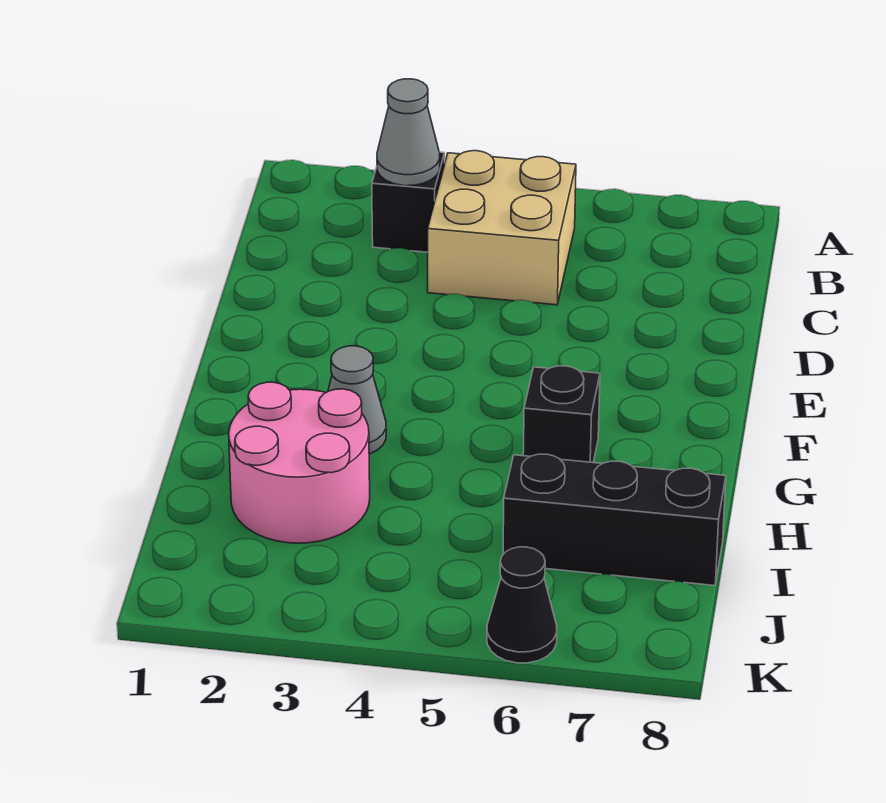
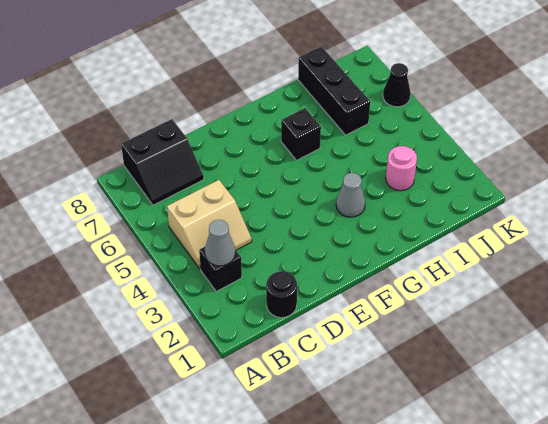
tan 2x2 brick [428,151,576,305] -> tan 2x2 slope [167,180,252,269]
none -> black 2x2 slope [121,119,204,205]
none -> black 1x1 round brick [266,271,297,318]
pink 2x2 round brick [229,382,370,543] -> pink 1x1 round brick [386,146,417,191]

